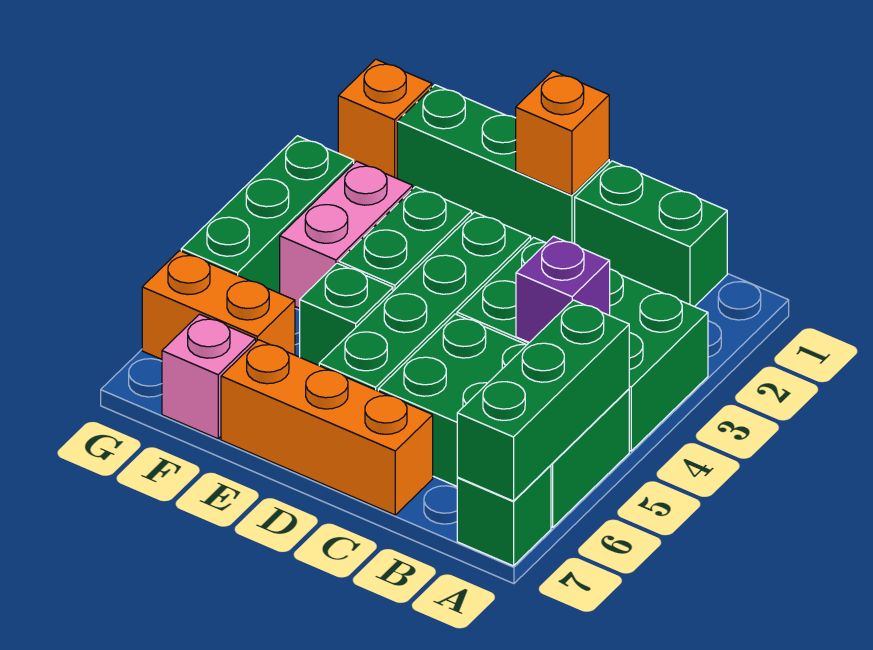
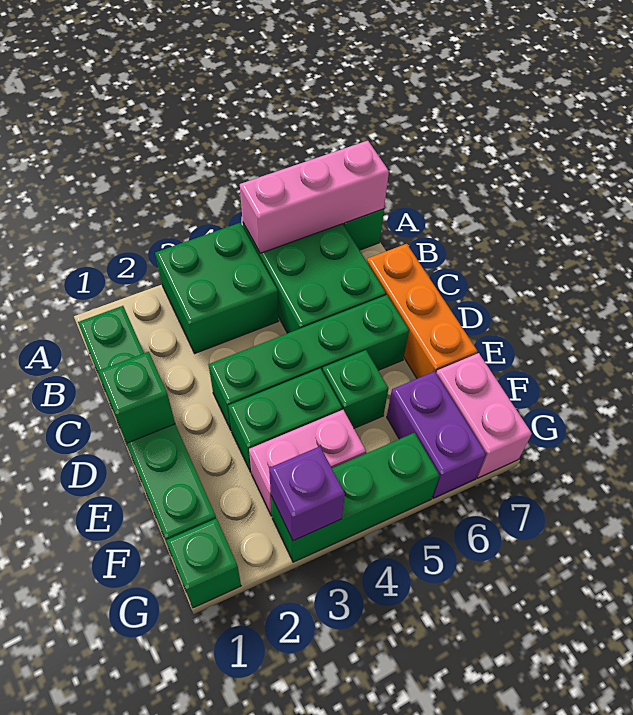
green 2x3 brick [457,238,708,451] -> green 2x2 brick [155,223,279,353]
green 1x3 brick [457,300,629,501] -> pink 1x3 brick [240,141,389,253]
purple 1x1 brick [516,236,610,342] -> purple 1x1 brick moved to [269,446,345,541]
orange 1x1 brick [516,71,609,195] -> green 1x1 brick [99,352,175,443]
orange 1x2 brick [142,251,295,359] -> purple 1x2 brick [387,371,486,498]
pink 1x1 brick [162,314,256,439] -> pink 1x2 brick [436,353,532,478]
orange 1x1 brick [338,59,432,178] -> green 1x1 brick [166,518,241,608]

